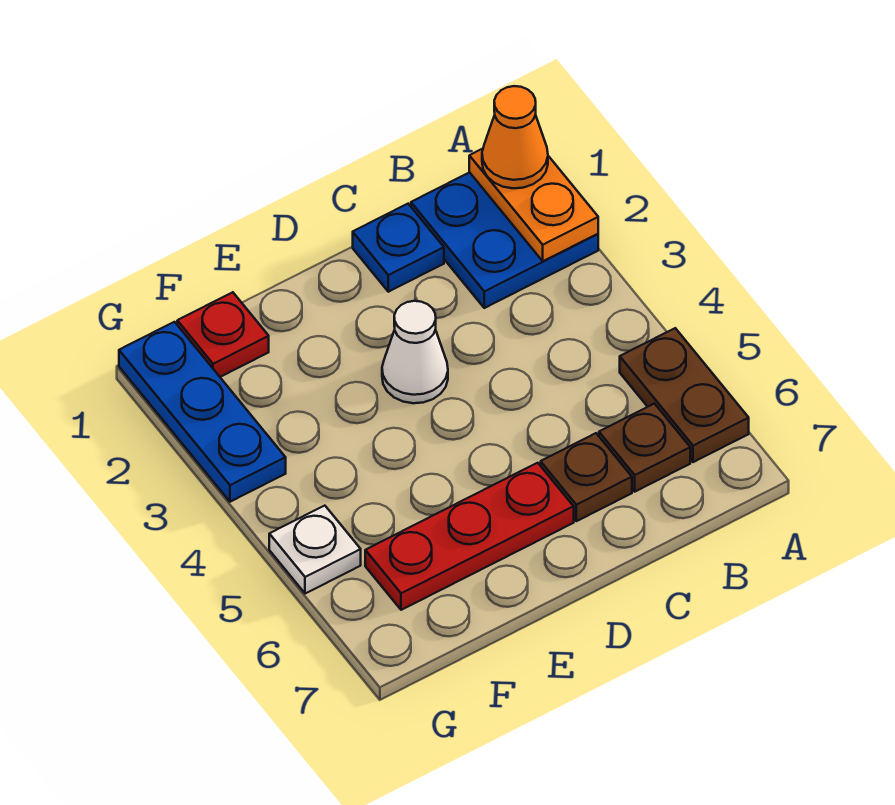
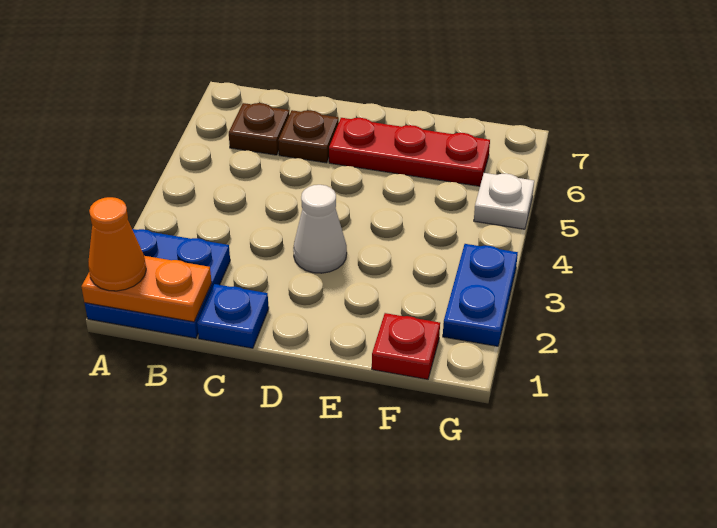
orange 1x2 plate [469,149,598,261] -> orange 1x2 plate turned to [81,256,212,322]
brown 1x2 plate [620,328,749,462] -> none
blue 1x3 plate [119,322,286,502] -> blue 1x2 plate [443,244,518,346]

